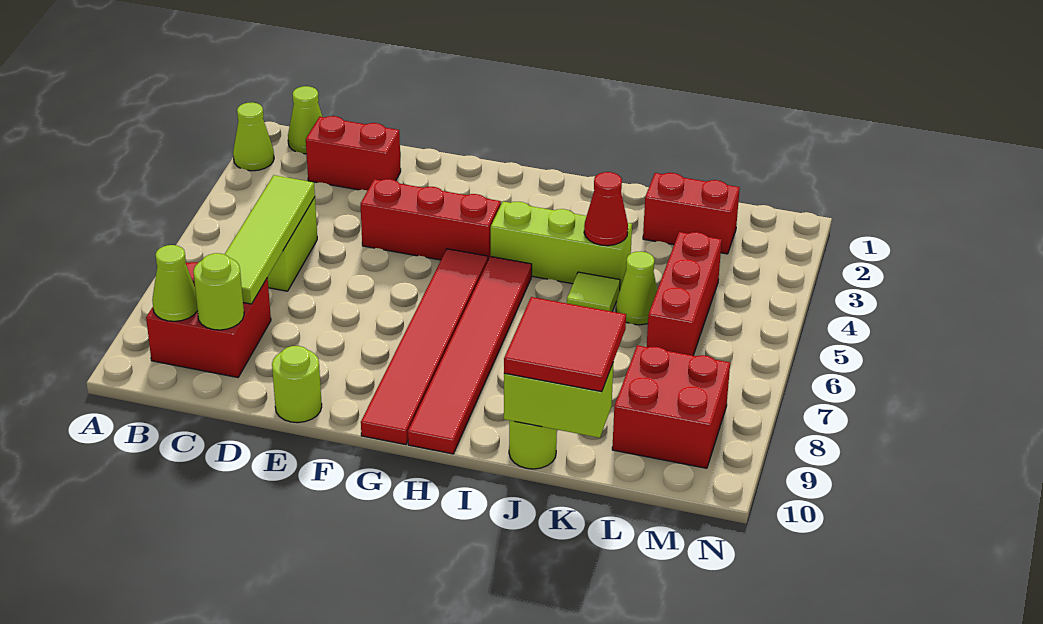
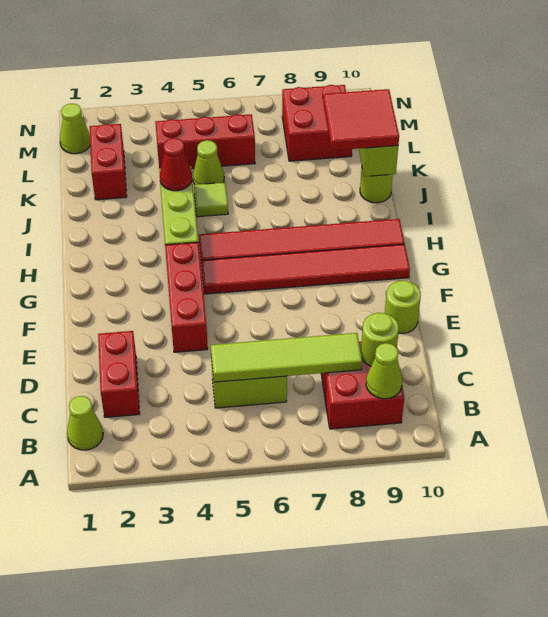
lime 1x1 cone [233,102,274,171] -> lime 1x1 cone moved to [60,103,90,154]

